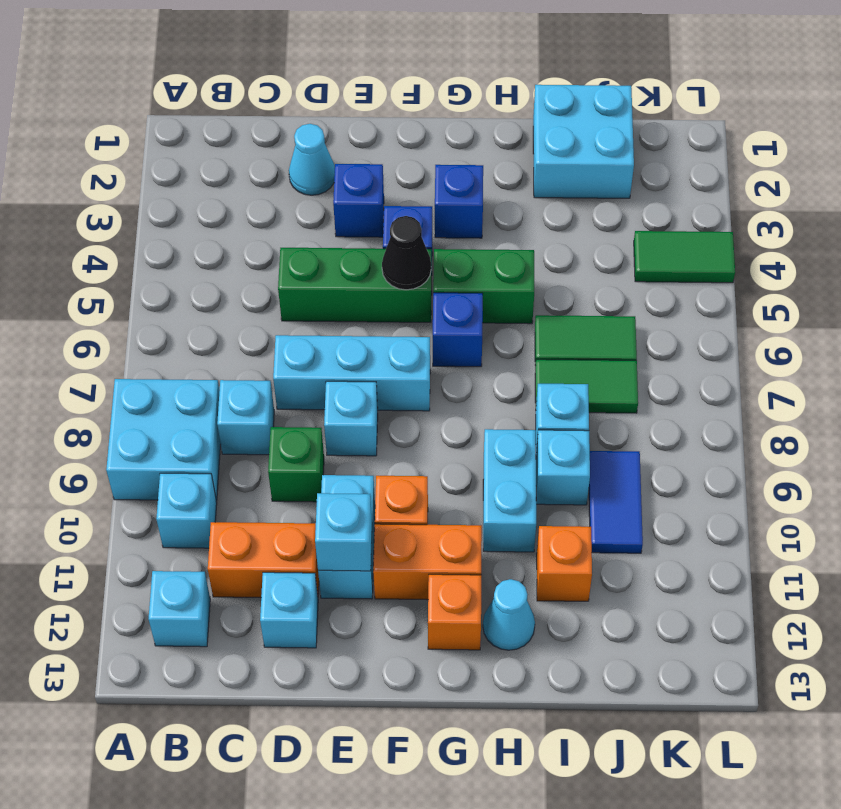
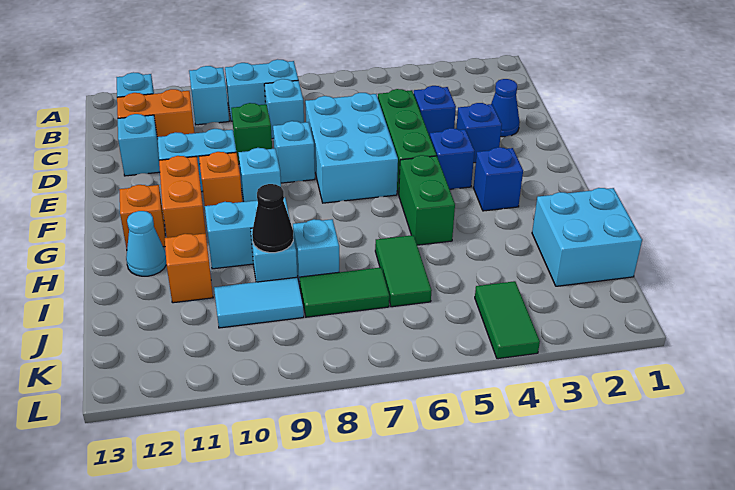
cyan 2x2 brick [106,379,221,501] -> cyan 1x2 brick [225,59,298,121]
orange 1x2 brick [208,522,319,597] -> orange 1x2 brick turned to [117,89,194,139]
cyan 1x1 cone [289,124,335,195] -> blue 1x1 cone [491,79,520,137]
cyan 1x3 brick [273,335,430,411] -> cyan 2x3 brick [305,93,398,203]
cyan 1x1 brick [315,493,372,571] -> cyan 1x1 brick moved to [238,148,281,202]
black 1x1 cone [382,216,431,290] -> black 1x1 cone moved to [252,184,293,253]
blue 1x1 brick [433,293,483,367] -> blue 1x1 brick moved to [414,86,456,136]
green 1x2 tile [535,359,638,413] -> green 1x2 tile turned to [300,267,389,317]
blue 1x2 tile [589,451,643,553] -> cyan 1x2 tile [214,277,304,328]

